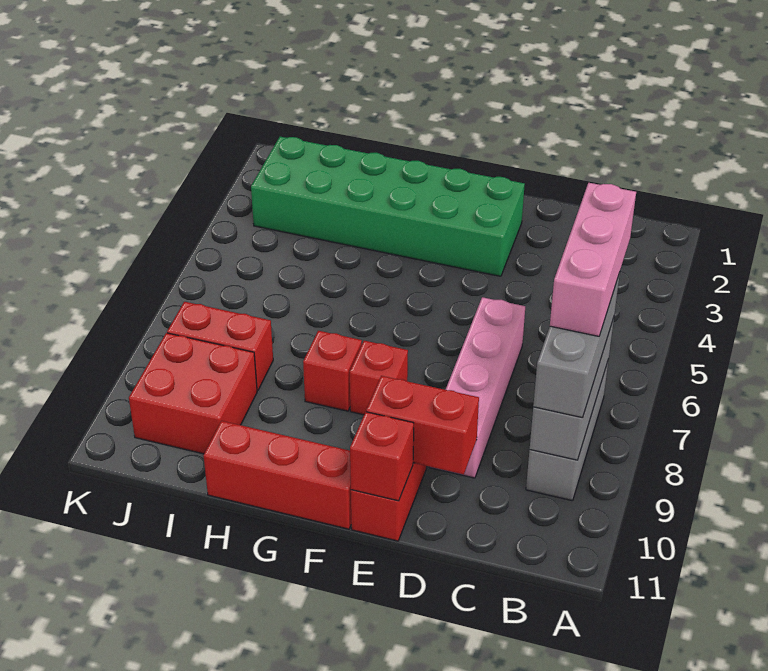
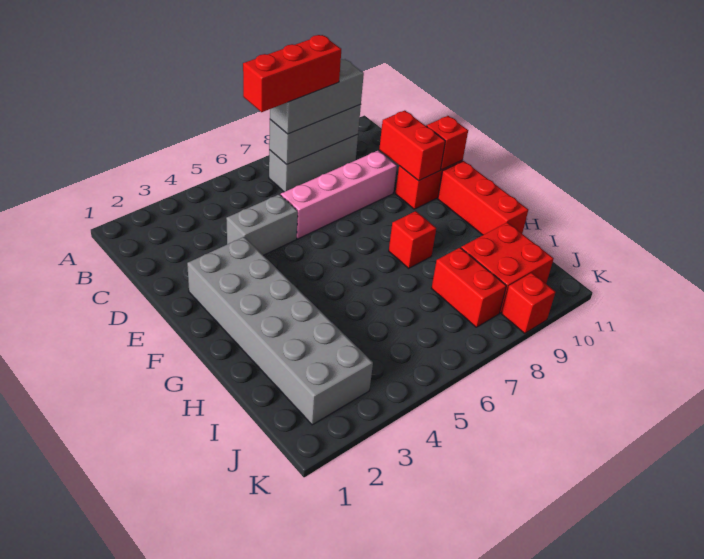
pink 1x3 brick [550,183,636,336] -> red 1x3 brick [243,35,341,112]
none -> grey 1x2 brick [226,194,298,255]
green 2x6 brick [251,137,525,276] -> grey 2x6 brick [187,237,373,425]
red 1x1 brick [350,341,408,415] -> red 1x1 brick moved to [502,273,555,334]

